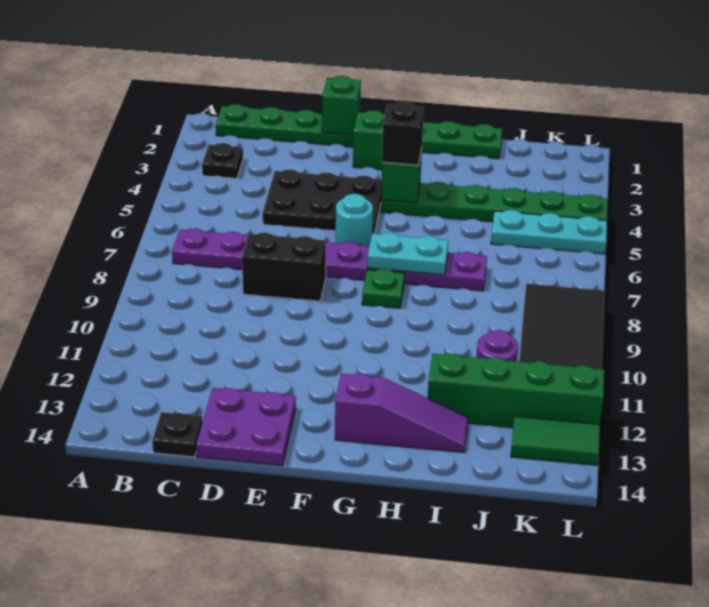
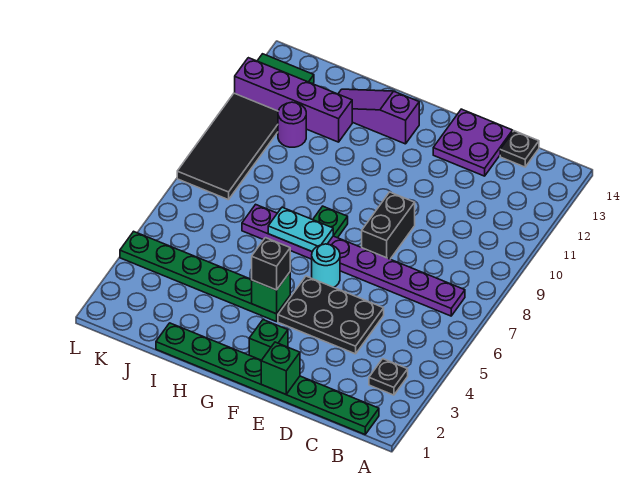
black 1x2 brick [242,233,326,301] -> black 1x2 brick turned to [362,192,415,259]
green 1x4 brick [428,353,604,427] -> purple 1x4 brick [235,58,352,142]
cyan 1x3 plate [491,210,607,254] -> none

